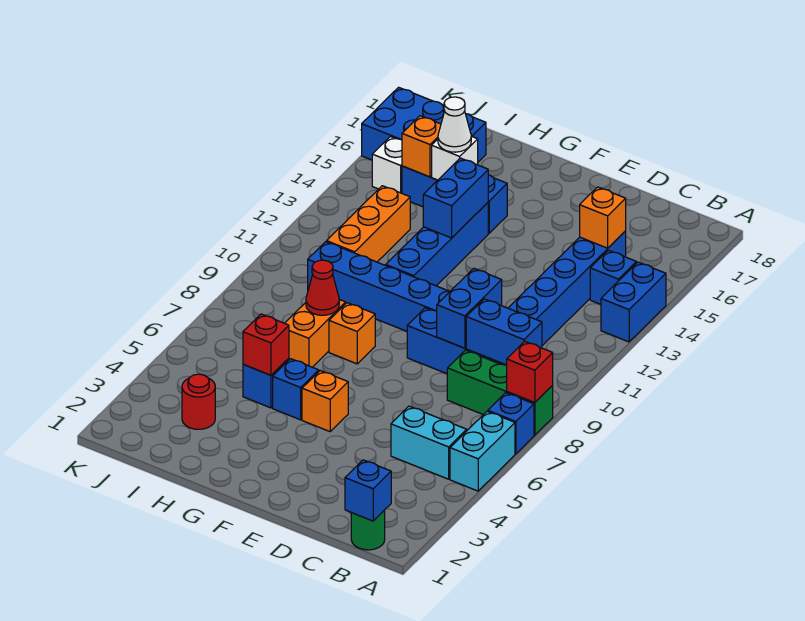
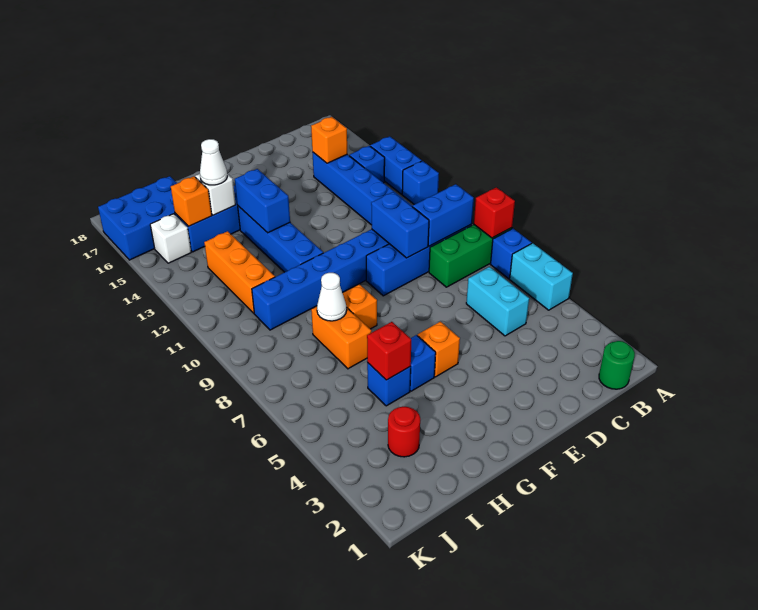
blue 1x1 brick [345,460,391,521] -> blue 1x1 brick moved to [402,161,439,205]
cyan 1x2 brick [391,406,467,479] -> cyan 1x2 brick turned to [466,267,529,336]
red 1x1 cone [306,260,339,315] -> white 1x1 cone [317,273,347,321]

